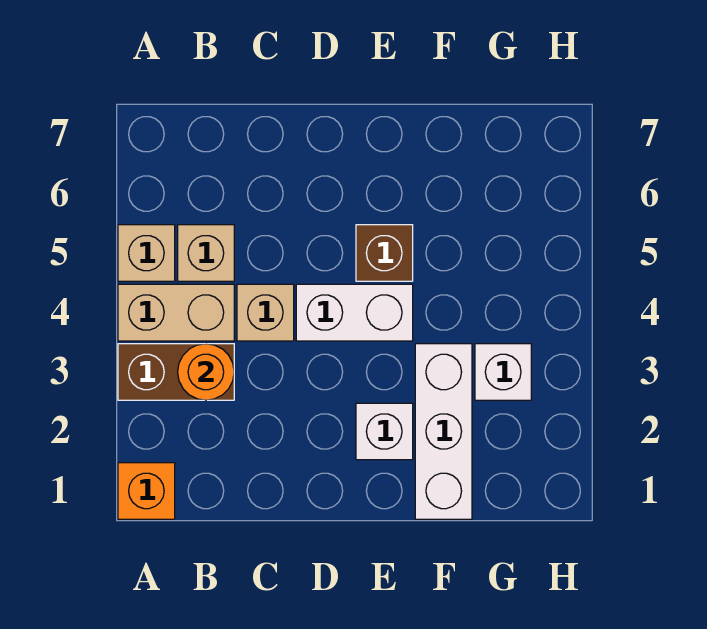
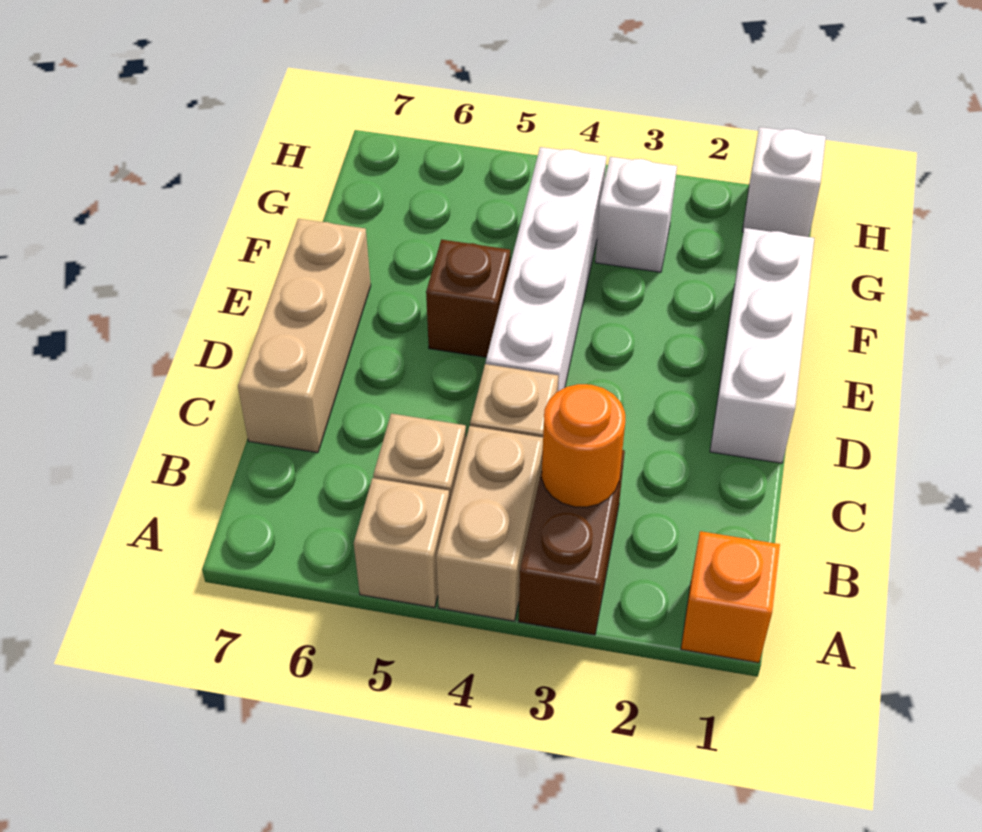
none -> tan 1x3 brick [238,219,371,453]
white 1x2 brick [296,284,413,341] -> white 1x4 brick [486,147,606,391]
white 1x1 brick [356,403,413,460] -> white 1x1 brick moved to [742,127,826,237]
white 1x3 brick [415,344,472,519] -> white 1x3 brick turned to [710,228,814,463]

